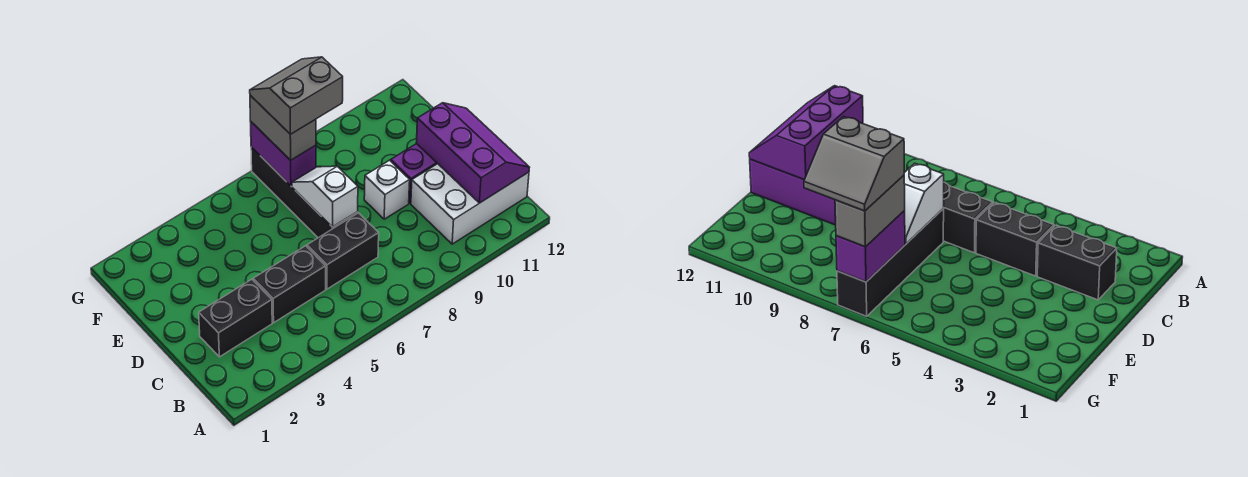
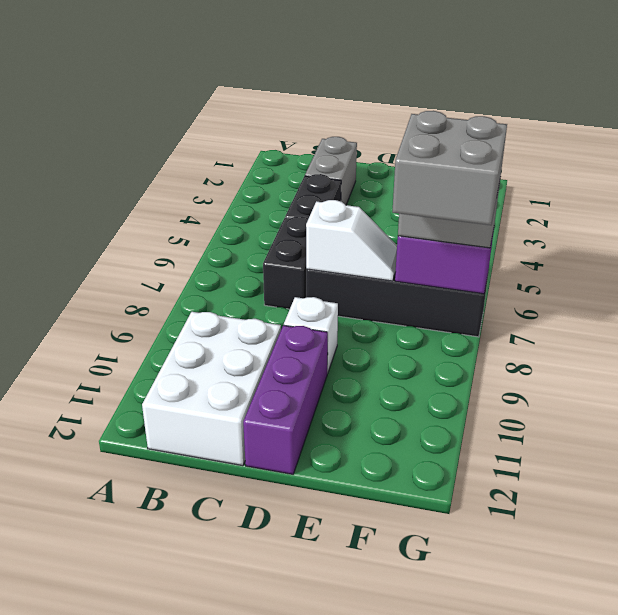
purple 2x3 slope [416,103,530,203] -> none
black 1x2 brick [199,279,272,357] -> grey 1x2 brick [305,137,357,205]
grey 2x2 slope [250,57,343,134] -> grey 2x2 brick [392,111,507,225]

